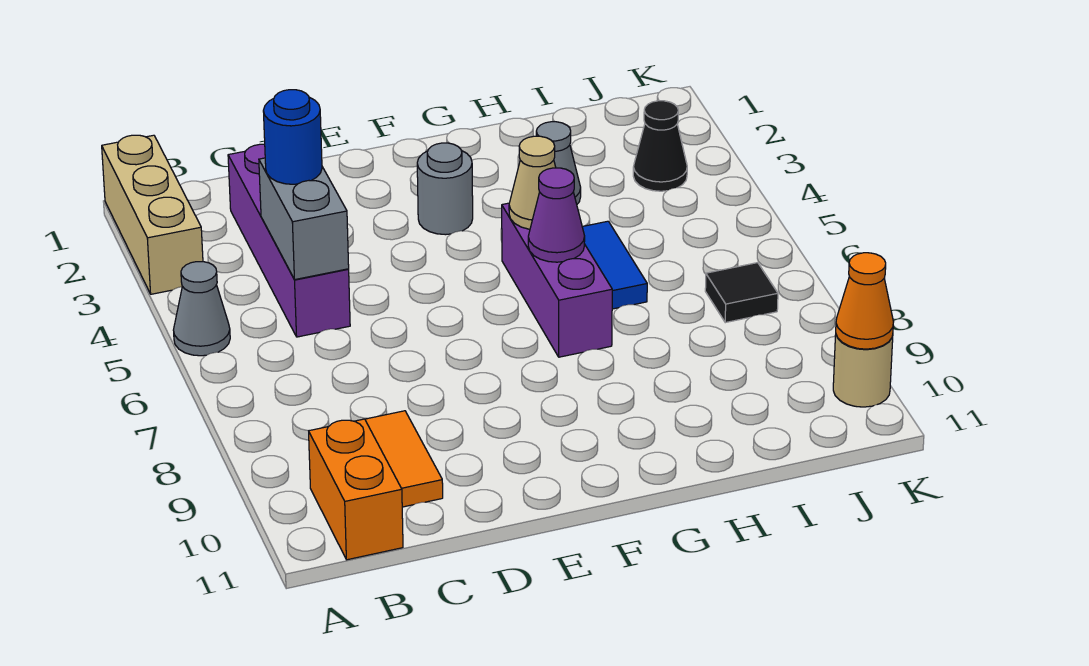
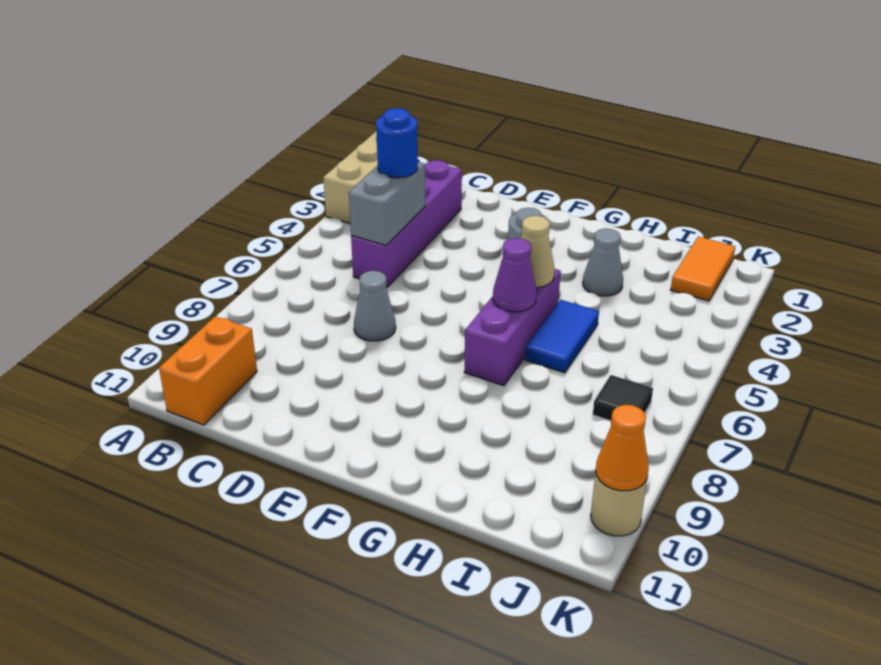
grey 1x1 cone [174,262,230,356] -> grey 1x1 cone moved to [354,271,396,341]
orange 1x2 tile [365,411,443,507] -> orange 1x2 tile moved to [671,237,735,301]
black 1x1 cone [633,101,687,191] -> none

